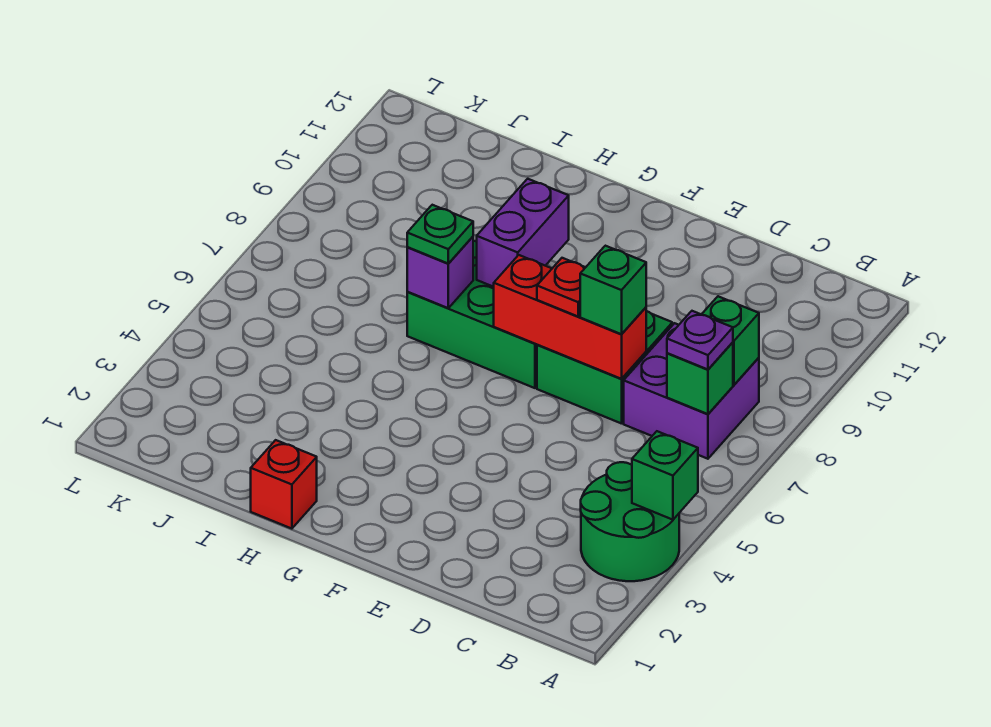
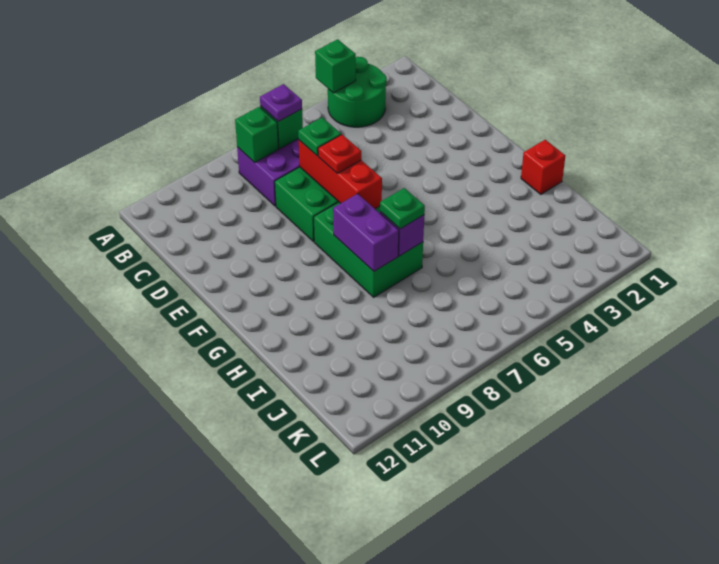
green 1x1 brick [580,246,646,334] -> green 1x1 plate [298,117,341,156]
purple 1x2 brick [477,179,569,287] -> purple 1x2 brick turned to [333,194,399,271]

